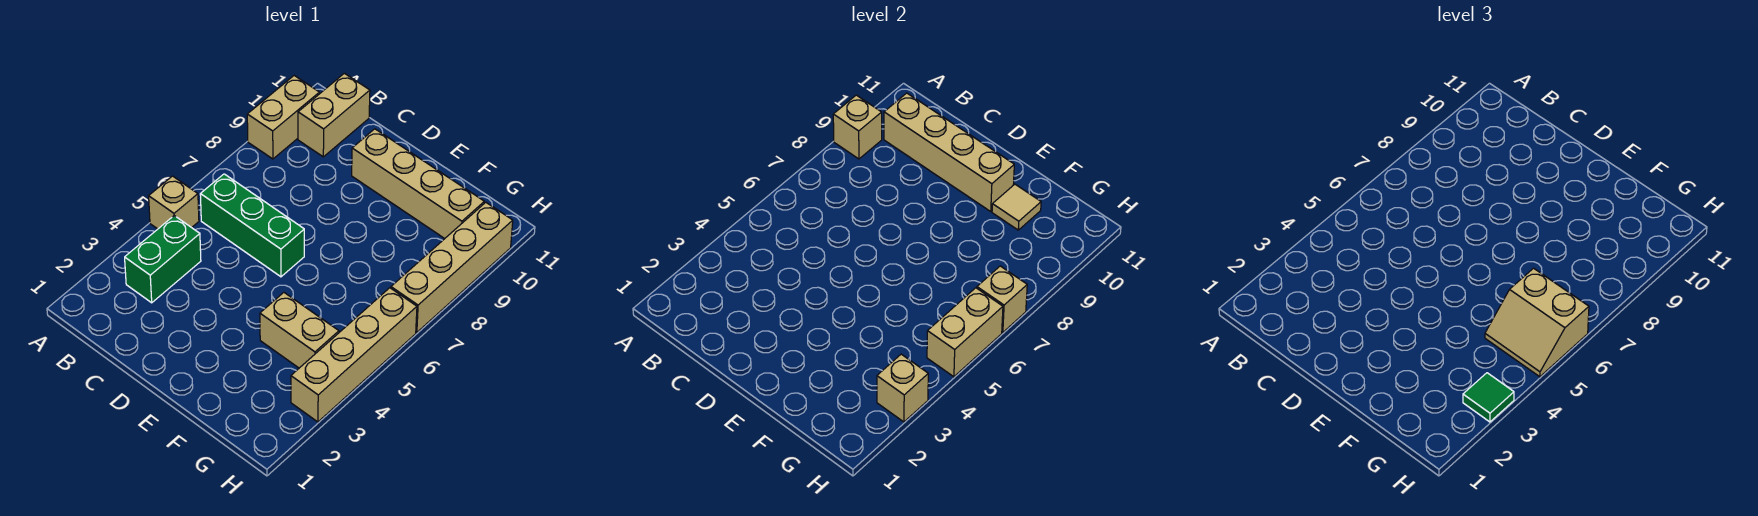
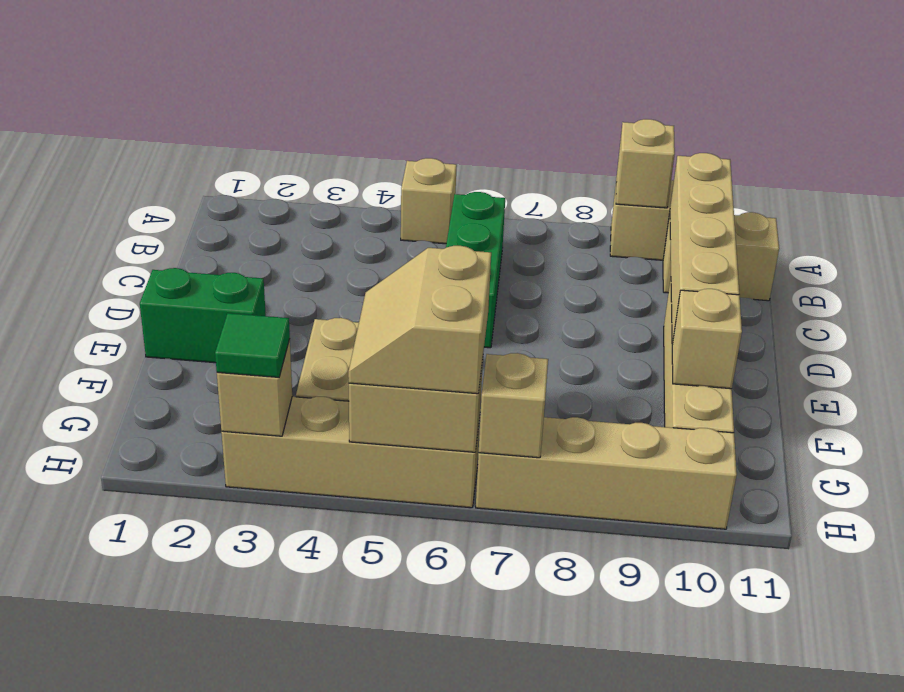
green 1x2 brick [125,216,201,303] -> green 1x2 brick moved to [140,268,266,363]
tan 1x1 tile [992,184,1041,230] -> tan 1x1 brick [672,289,742,389]

